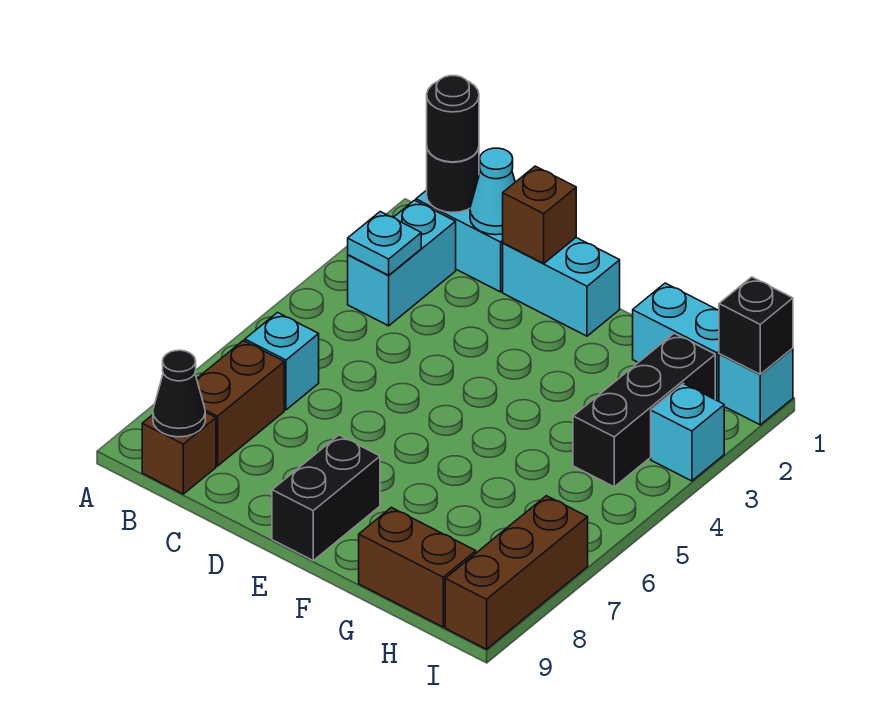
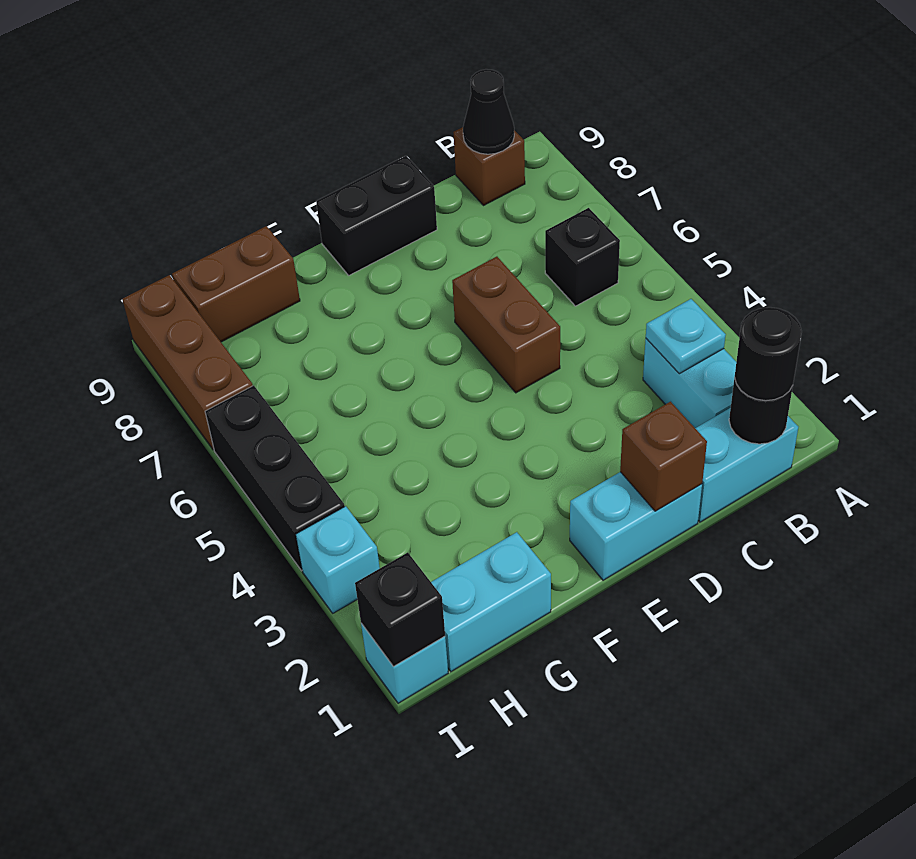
cyan 1x1 brick [245,313,319,410] -> black 1x1 brick [545,208,620,306]
brown 1x2 brick [197,341,284,466] -> brown 1x2 brick moved to [452,257,560,393]
cyan 1x1 cone [470,148,515,235] -> none
black 1x2 brick [272,435,380,560] -> black 1x2 brick turned to [316,156,437,275]
black 1x3 brick [573,333,715,487] -> black 1x3 brick moved to [205,385,345,571]

